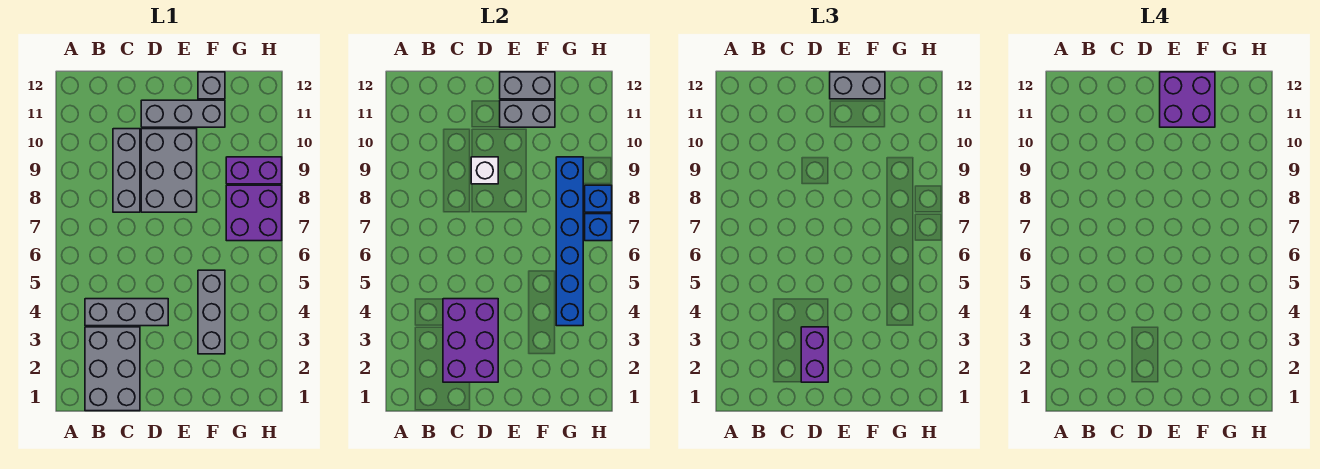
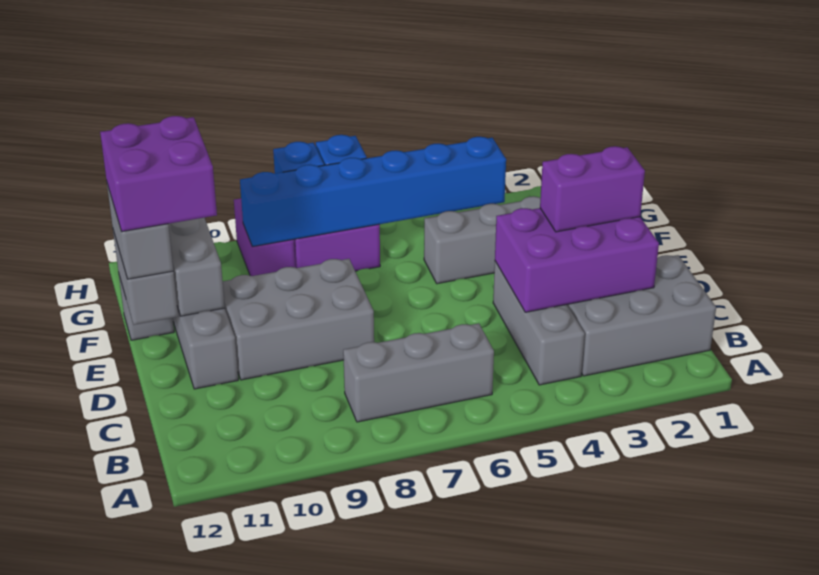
grey 1x3 brick [113,129,140,212] -> grey 1x3 brick moved to [343,323,494,422]
white 1x1 brick [471,157,498,184] -> none

